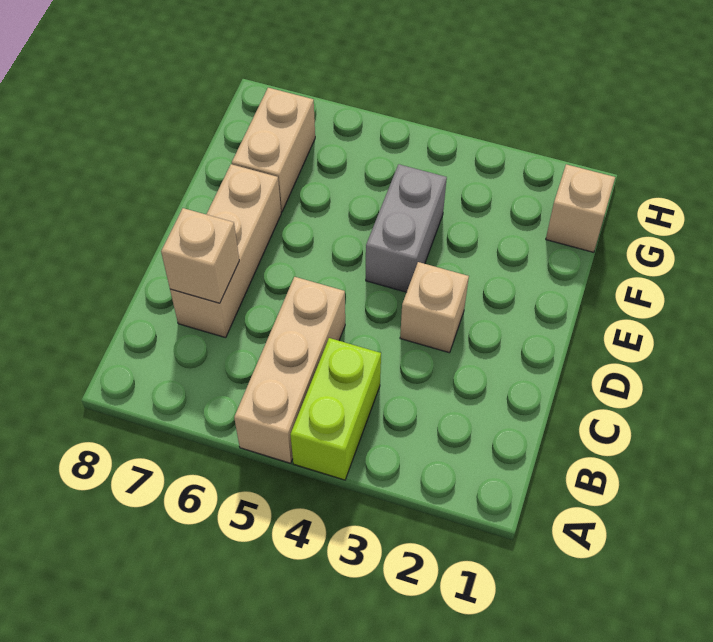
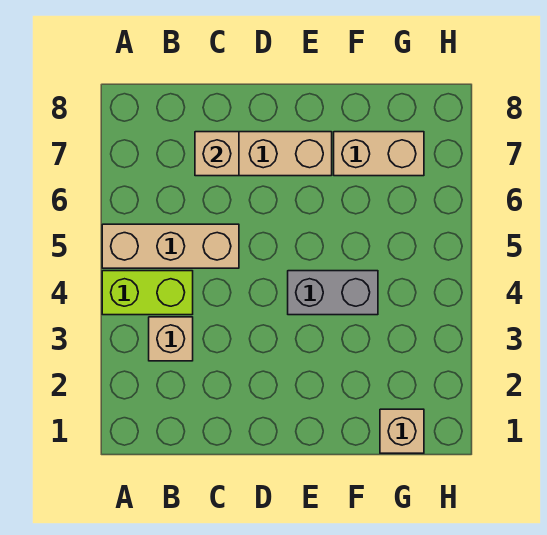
tan 1x1 brick [400,262,469,353] -> tan 1x1 brick moved to [149,317,193,361]

